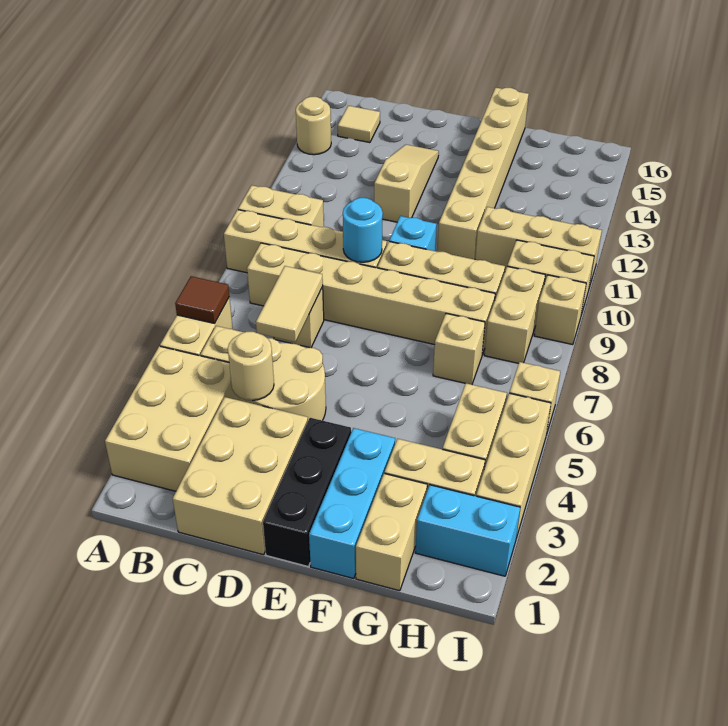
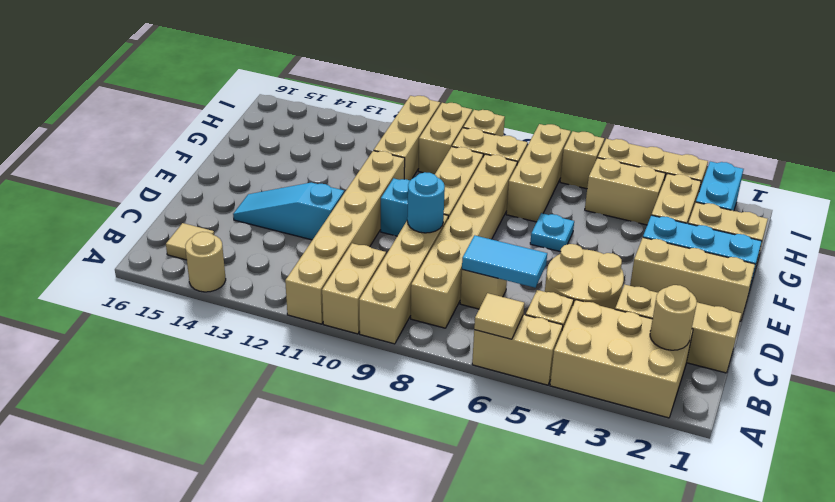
brown 1x1 tile [175,276,229,323] -> tan 1x1 tile [474,293,524,339]
tan 2x3 brick [173,397,308,555] -> tan 1x3 brick [615,285,741,373]
tan 1x1 round brick [228,332,274,401] -> tan 1x1 round brick moved to [650,285,697,350]
tan 1x2 tile [256,266,323,342] -> cyan 1x2 tile [462,235,547,288]
tan 1x3 slope [374,145,439,222] -> cyan 1x3 slope [233,183,344,240]
black 1x3 brick [263,418,351,566] -> tan 1x3 brick [630,238,755,321]
none -> cyan 1x1 plate [530,213,574,252]
tan 1x6 brick [437,88,529,260] -> tan 1x6 brick turned to [285,151,405,324]
tan 1x1 brick [433,313,485,385] -> tan 1x3 brick [506,124,571,222]

